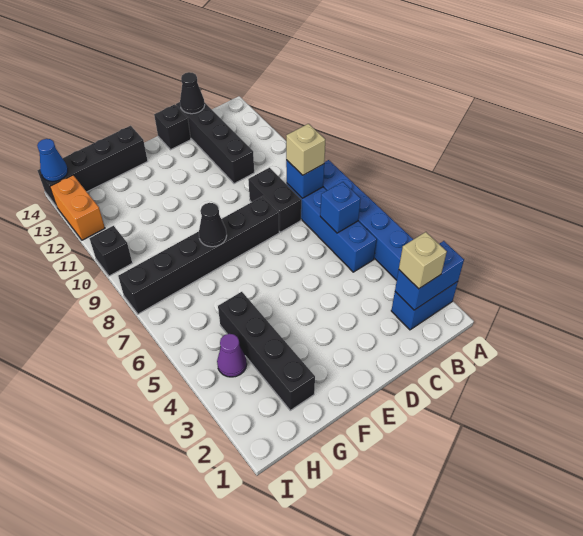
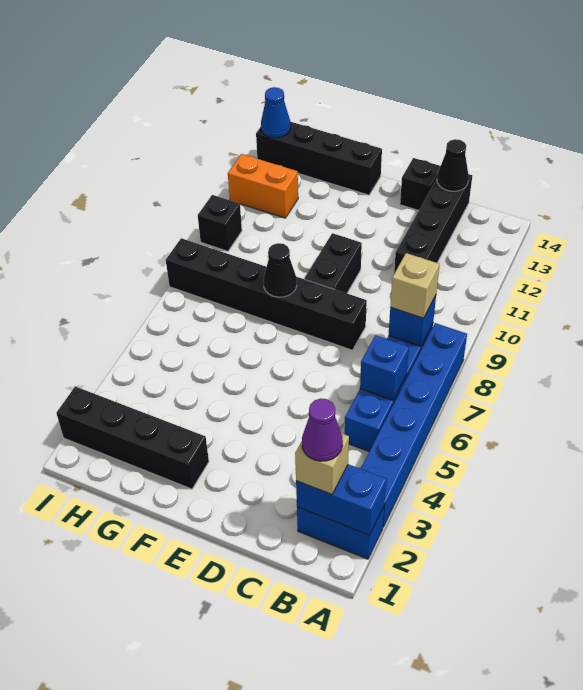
black 1x2 brick [248,168,301,232] -> black 1x2 brick moved to [305,233,362,293]
black 1x4 brick [218,292,315,410] -> black 1x4 brick turned to [56,387,209,489]
purple 1x1 cone [217,334,247,377] -> purple 1x1 cone moved to [302,399,343,461]
orange 1x2 brick [50,175,105,240] -> orange 1x2 brick turned to [228,154,298,218]

